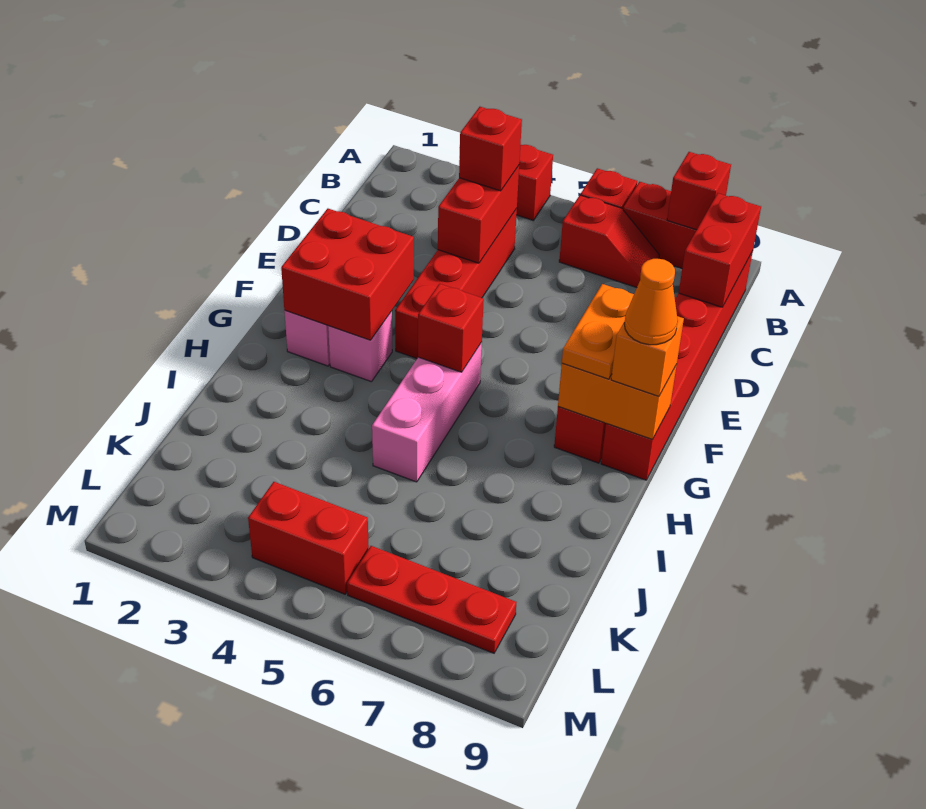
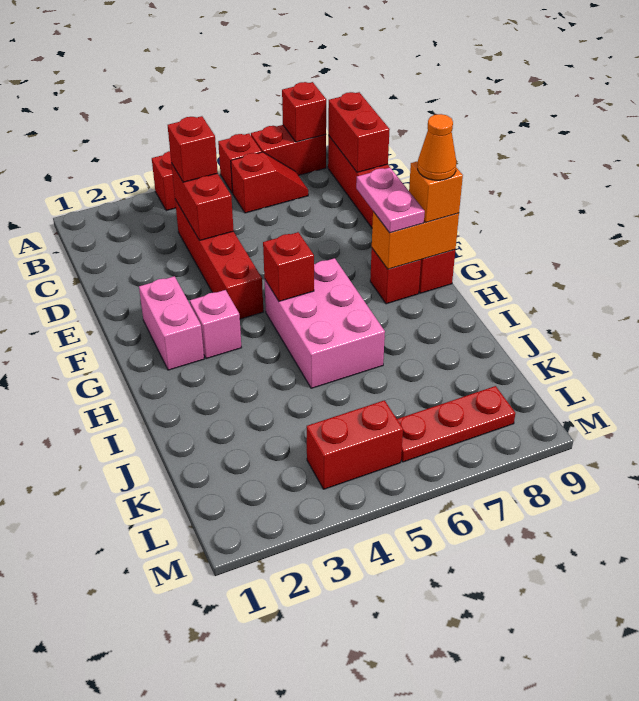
red 2x2 brick [281,209,414,340] -> none
orange 1x2 plate [562,284,634,379] -> pink 1x2 plate [356,168,425,233]
pink 1x3 brick [372,343,482,482] -> pink 2x3 brick [265,258,385,388]

